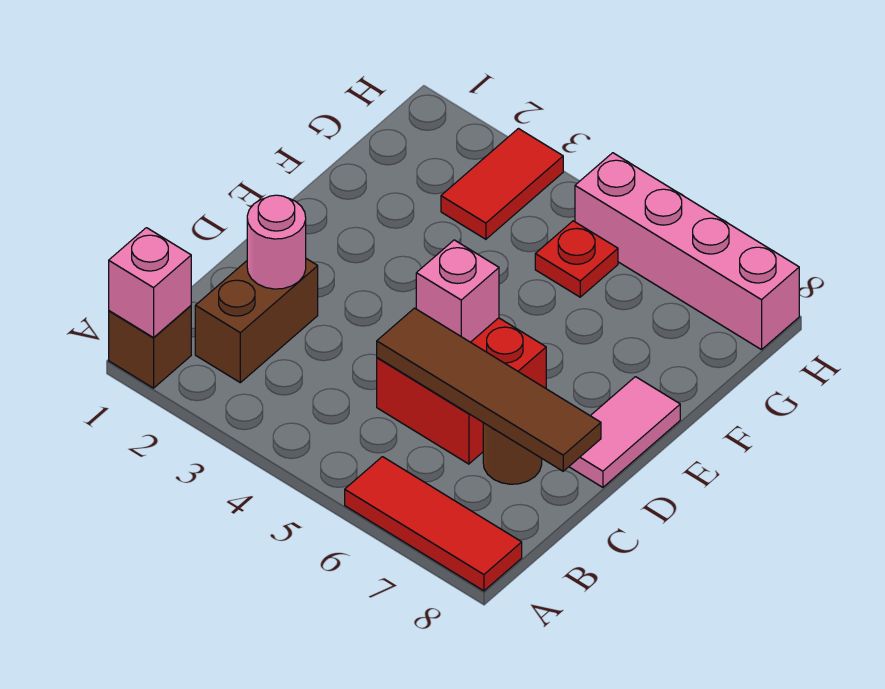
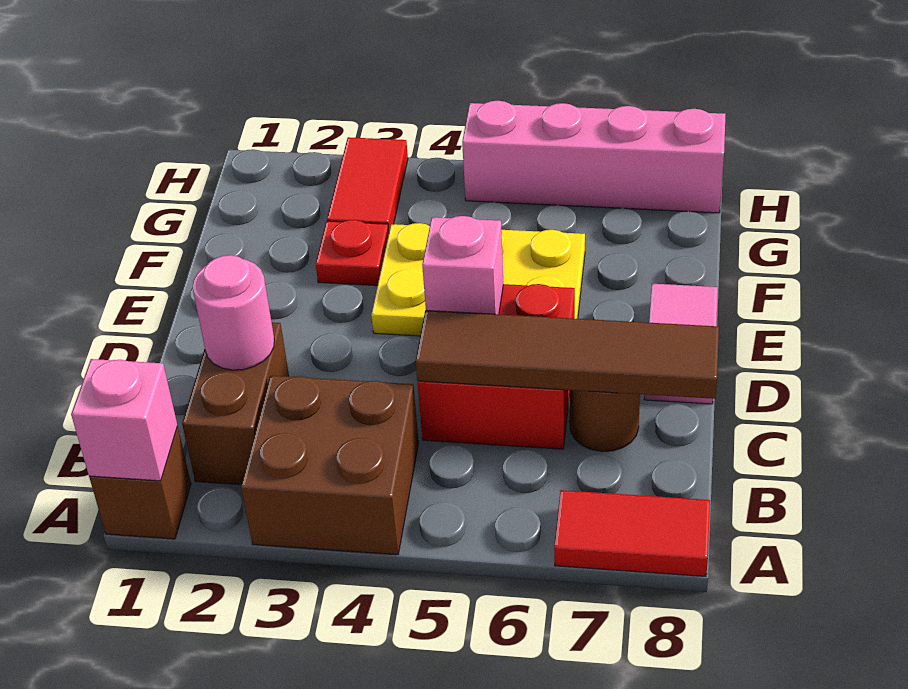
none -> brown 2x2 brick [241,376,419,555]
red 1x3 tile [345,457,522,591] -> red 1x2 tile [554,490,710,576]
none -> yellow 2x3 plate [371,223,585,336]
red 1x1 plate [535,221,618,297] -> red 1x1 plate moved to [316,220,389,286]

